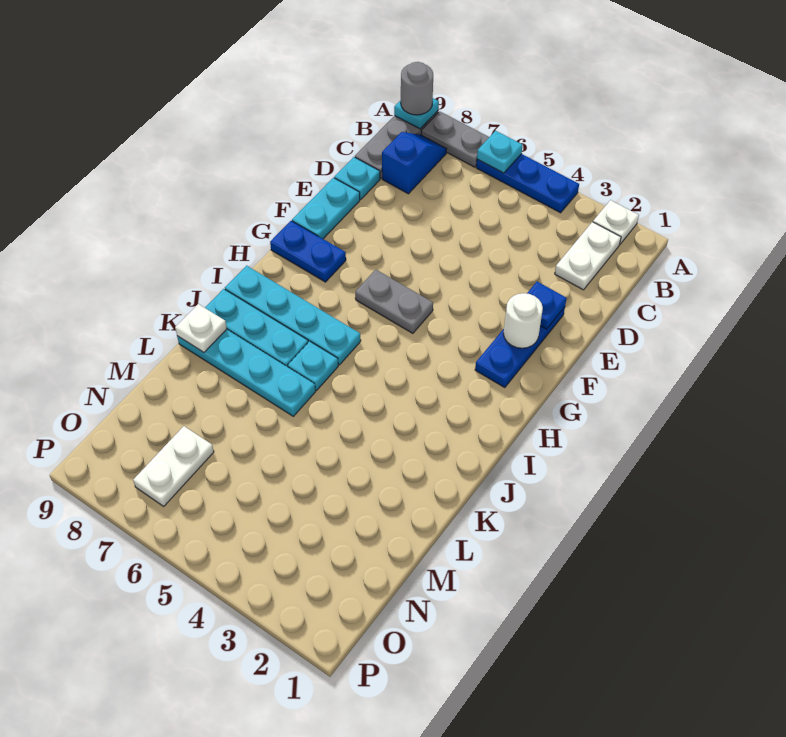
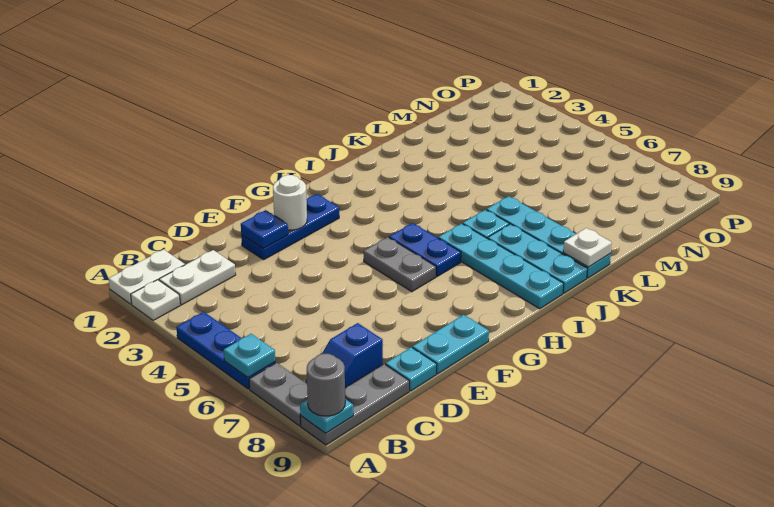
blue 1x2 plate [270,221,346,282] -> blue 1x2 plate moved to [389,223,461,277]
white 1x2 plate [133,426,214,506] -> white 1x2 plate moved to [109,249,185,304]

